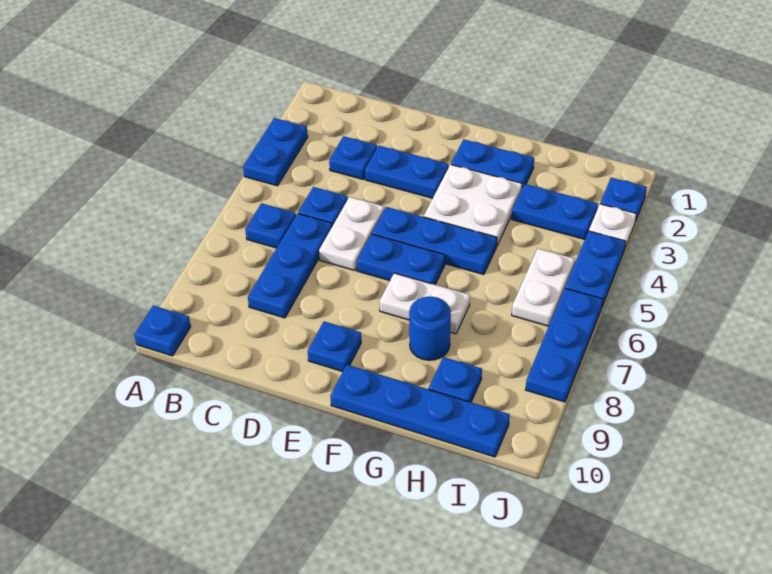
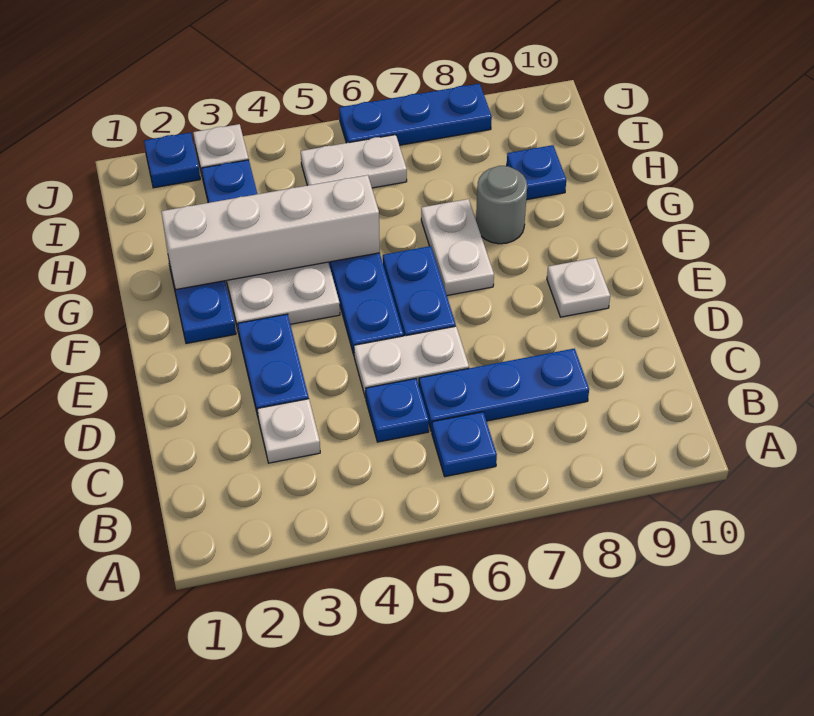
blue 1x2 plate [243,118,308,186] -> none
blue 1x1 plate [135,306,191,356] -> none
blue 1x1 plate [329,136,377,179] -> white 1x1 plate [257,399,320,463]
blue 1x1 plate [308,321,361,372] -> white 1x1 plate [547,258,610,317]
blue 1x4 plate [330,365,510,457] -> none
none -> white 1x4 brick [161,175,380,290]
blue 1x1 round brick [409,296,451,360] -> grey 1x1 round brick [476,166,527,244]
blue 1x2 plate [565,231,626,307] -> none

